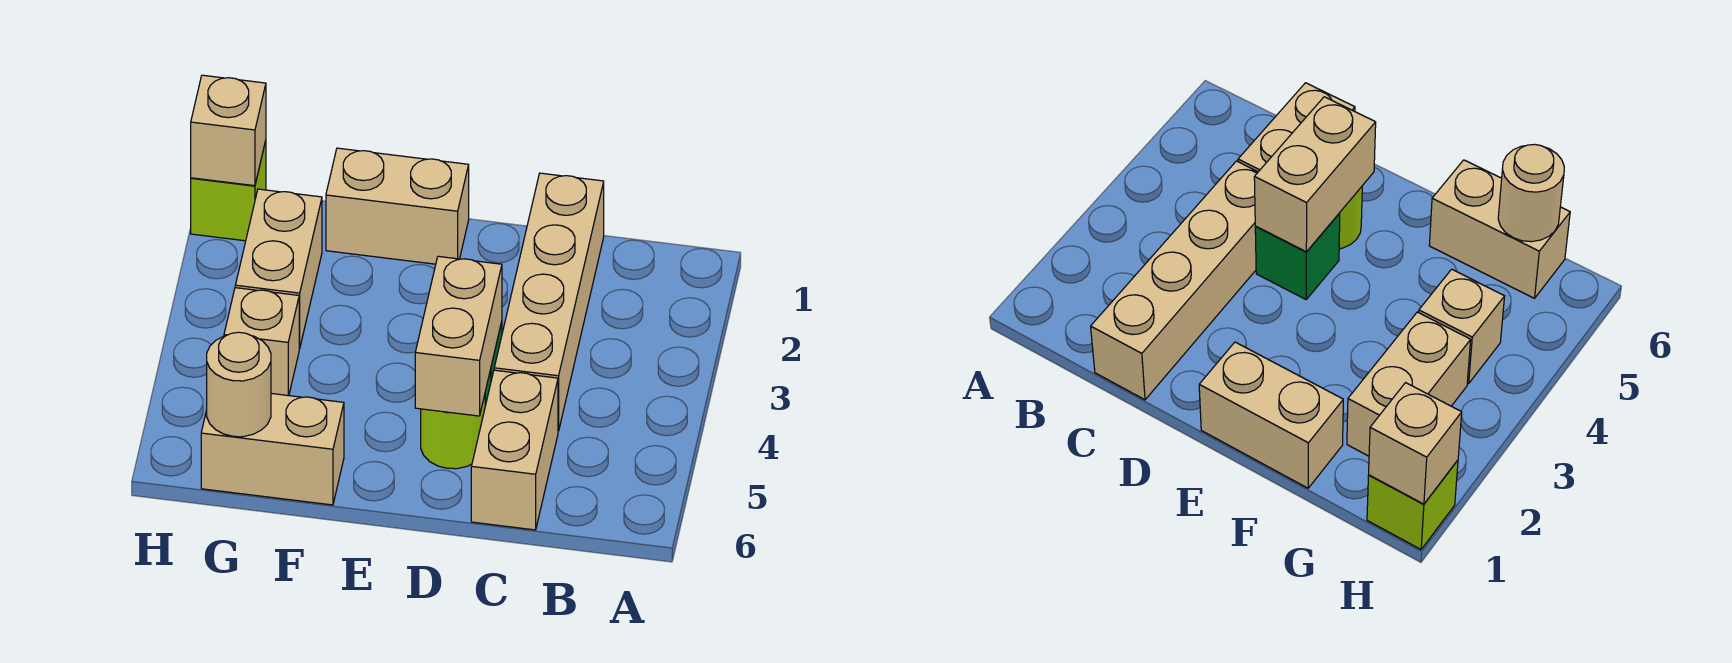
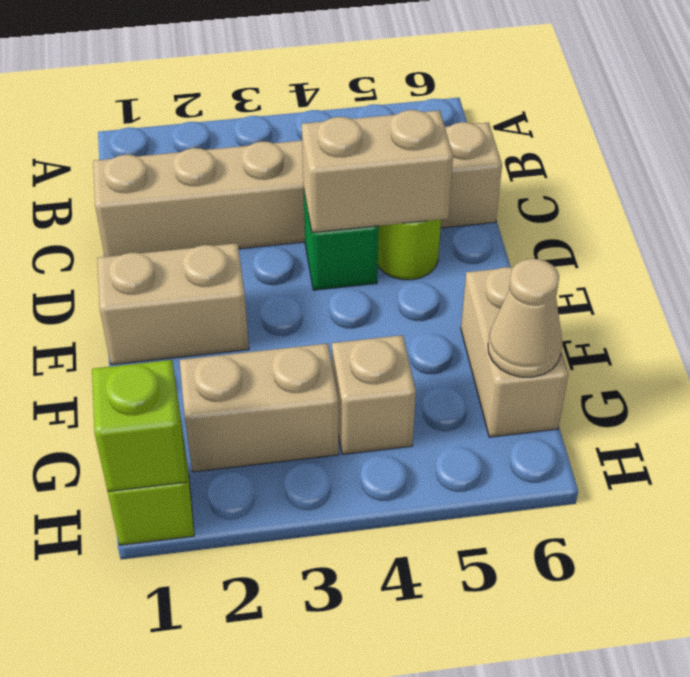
tan 1x2 brick [326,148,469,264] -> tan 1x2 brick turned to [97,243,249,365]
tan 1x1 round brick [207,332,271,437] -> tan 1x1 cone [488,259,562,377]
tan 1x1 brick [191,75,266,186] -> lime 1x1 brick [92,360,186,491]

